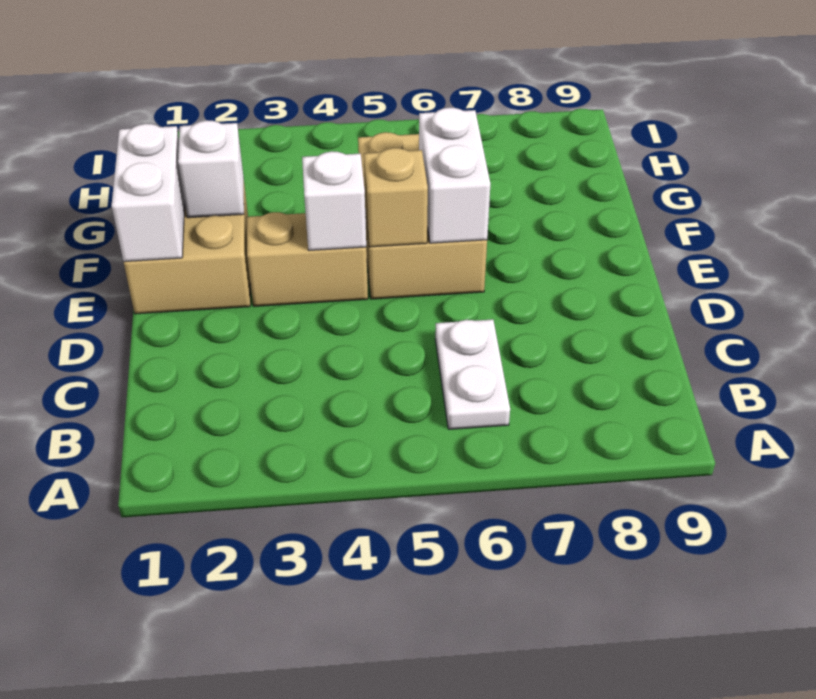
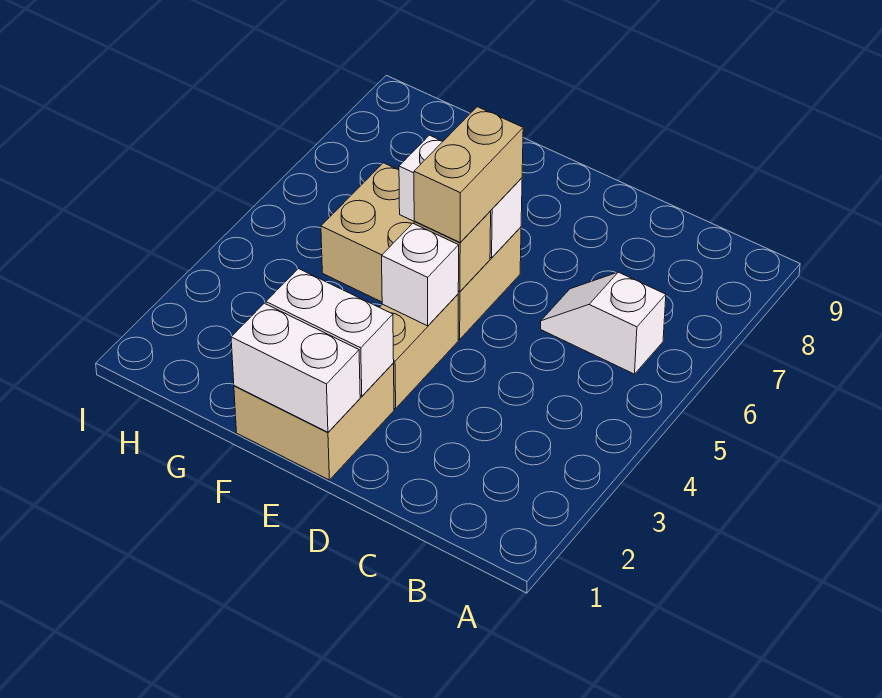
white 1x2 plate [435,319,510,429] -> white 1x2 slope [541,272,666,374]
none -> tan 1x2 brick [414,107,523,242]
white 1x1 brick [178,120,244,218] -> white 1x2 brick [266,269,394,396]

